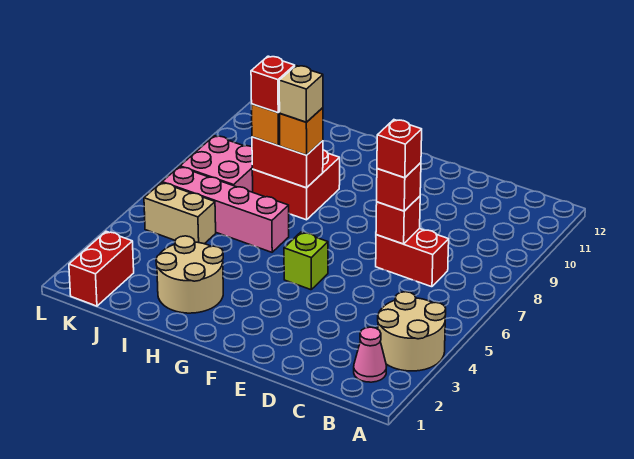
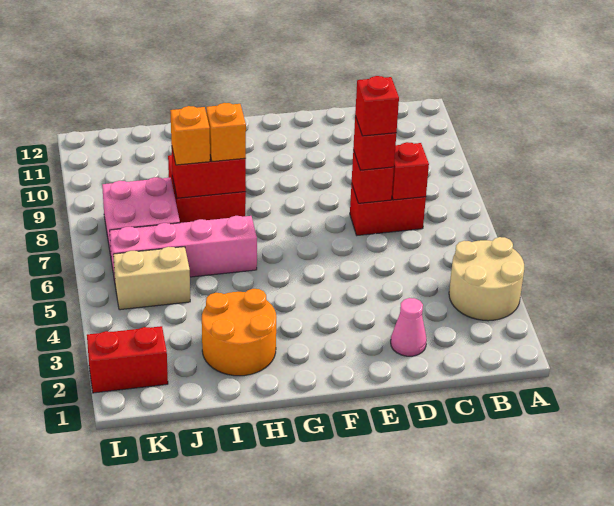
pink 1x1 cone [354,327,387,382] -> pink 1x1 cone moved to [391,298,427,356]
lime 1x1 brick [284,232,328,290] -> none
tan 2x2 round brick [156,236,223,313] -> orange 2x2 round brick [202,289,276,376]
tan 1x1 brick [279,66,323,122] -> none
red 1x1 brick [251,56,295,113] -> red 1x1 brick moved to [392,142,429,200]
red 1x2 brick [69,231,134,306] -> red 1x2 brick turned to [87,326,168,393]

